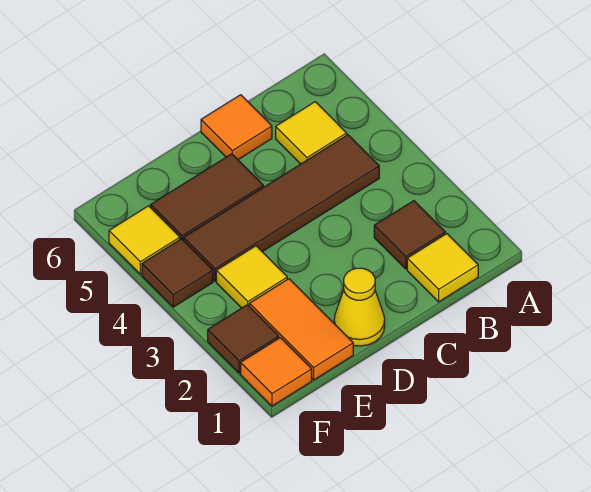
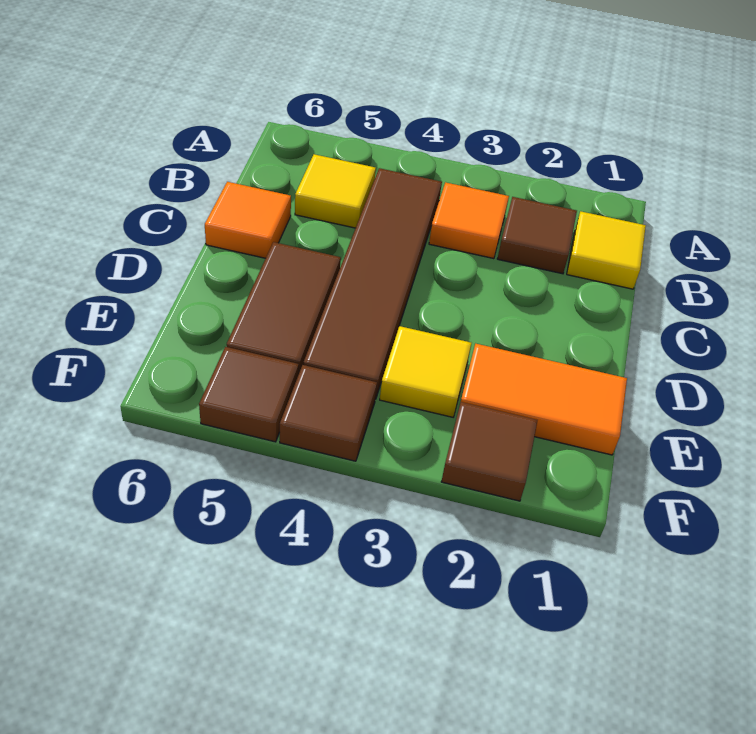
yellow 1x1 cone [334,268,385,346] -> none
orange 1x1 tile [241,338,312,406] -> orange 1x1 tile moved to [429,182,509,259]
yellow 1x1 tile [109,206,180,274] -> brown 1x1 tile [199,347,299,442]

